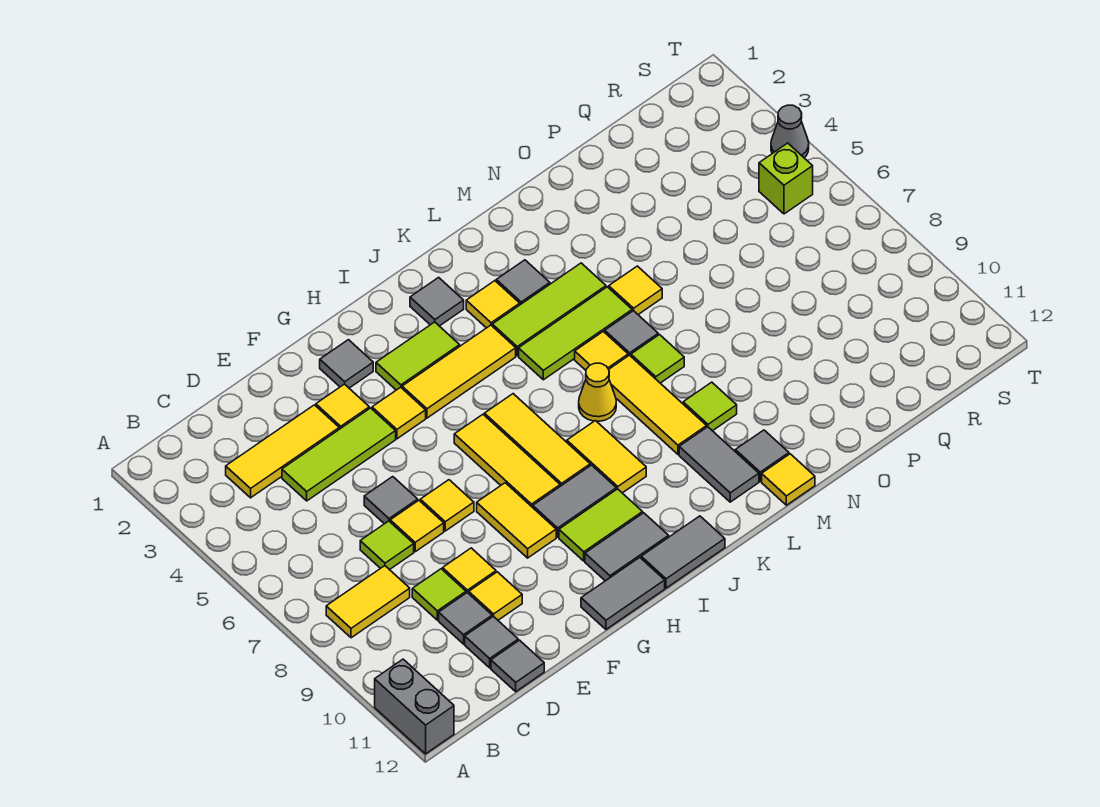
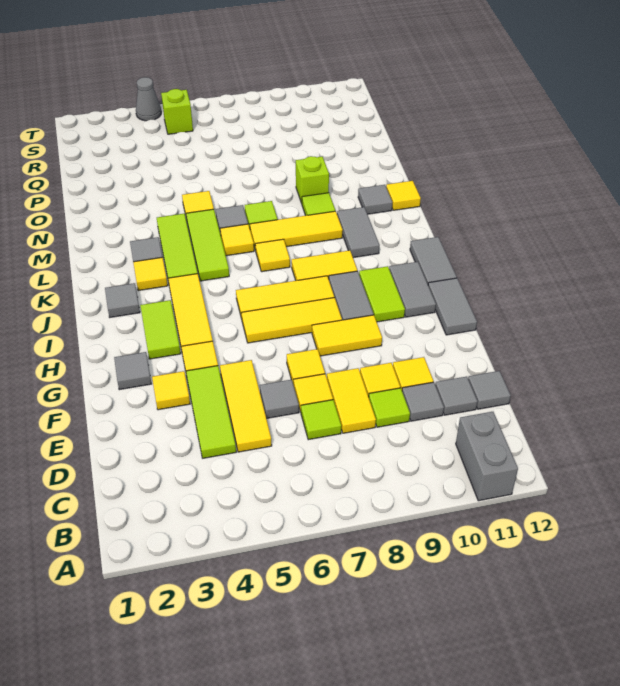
grey 1x2 brick [375,659,454,754] -> grey 1x2 brick turned to [456,412,518,501]
yellow 1x2 tile [326,566,410,638] -> yellow 1x2 tile moved to [327,368,376,433]
yellow 1x3 tile [226,405,339,498] -> yellow 1x3 tile moved to [220,360,272,452]
yellow 1x1 cone [579,363,616,421] -> yellow 1x1 tile [255,239,290,272]
grey 1x2 tile [679,427,759,502] -> grey 1x2 tile turned to [337,207,379,258]
none -> lime 1x1 brick [296,156,329,203]

